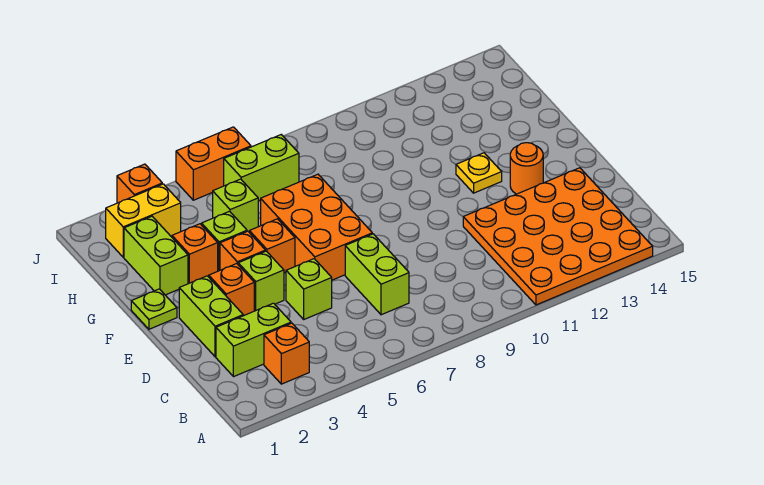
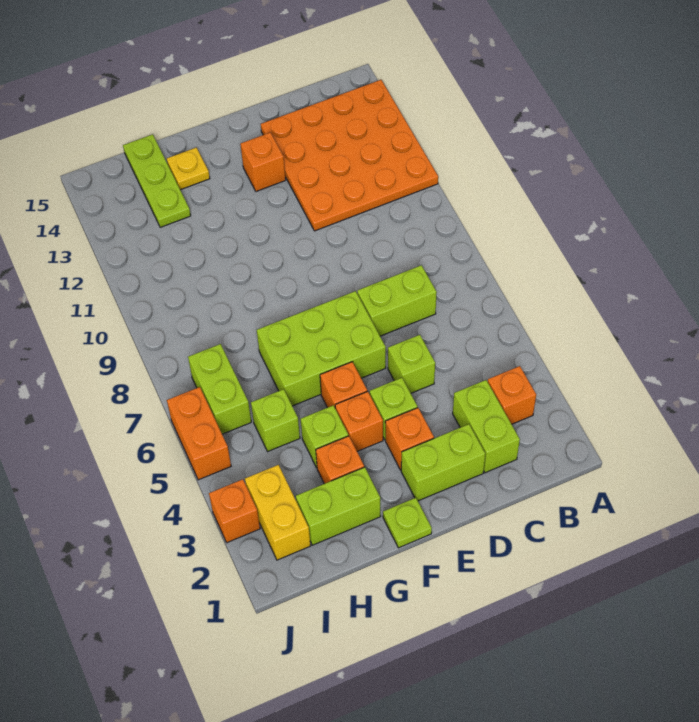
orange 2x3 brick [261,174,372,280] -> lime 2x3 brick [257,291,386,406]
orange 1x1 round brick [510,143,543,194] -> orange 1x1 brick [240,132,286,191]
yellow 1x1 plate [456,153,502,193] -> yellow 1x1 plate moved to [167,147,210,190]
none -> lime 1x3 plate [123,134,191,227]

